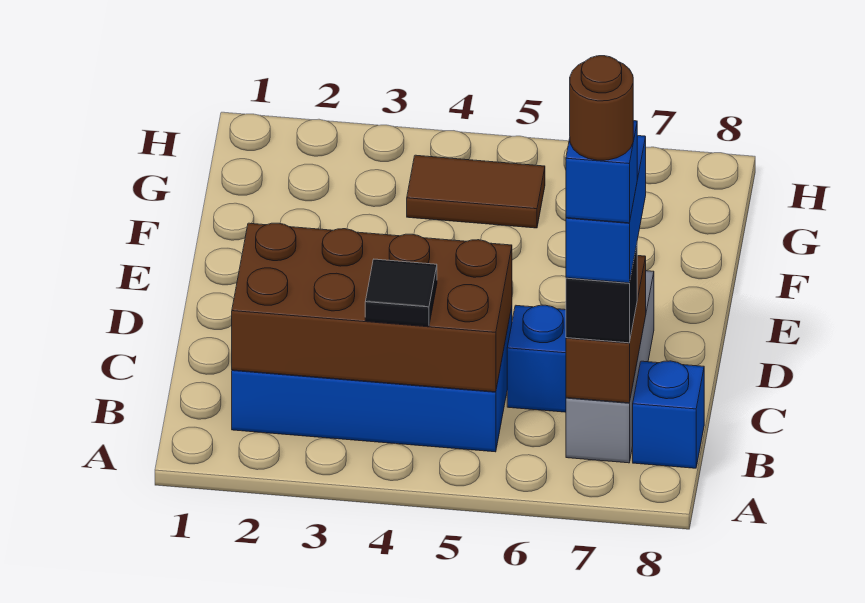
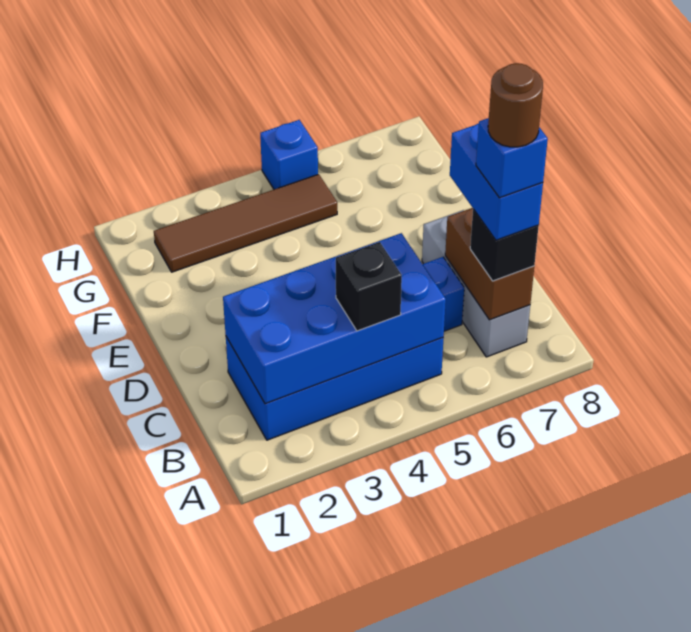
brown 2x4 brick [232,223,512,392] -> blue 2x4 brick [223,233,446,404]
black 1x1 tile [365,259,437,326] -> black 1x1 brick [336,242,402,331]
blue 1x1 brick [633,361,704,468] -> blue 1x1 brick moved to [260,120,318,189]
brown 1x2 tile [407,155,545,228] -> brown 1x4 tile [154,174,337,272]

